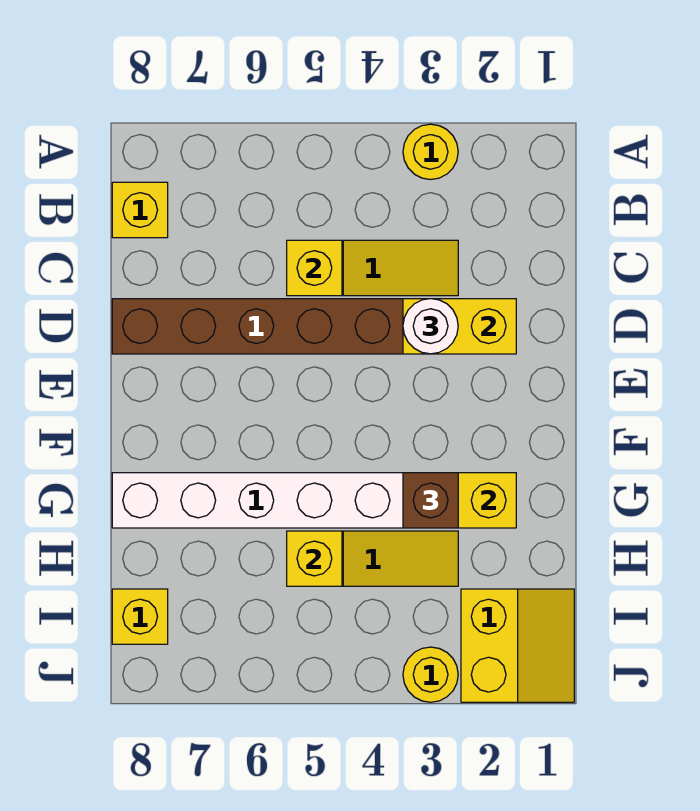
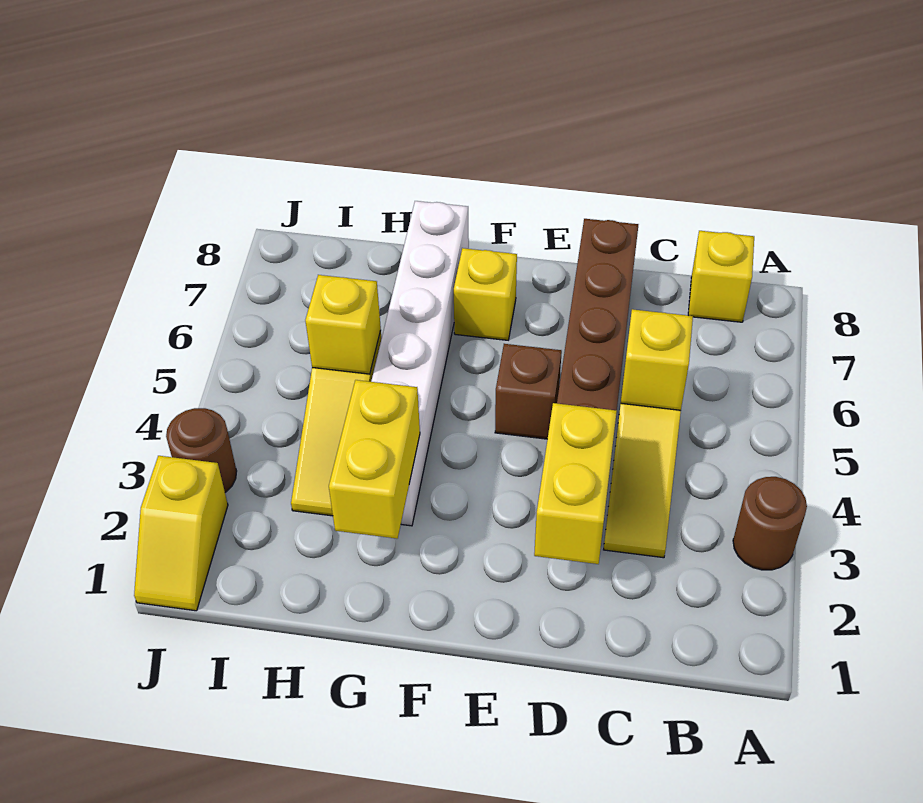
yellow 1x1 round brick [403,124,458,180] -> brown 1x1 round brick [733,477,807,570]
white 1x1 round brick [403,299,458,354] -> none
brown 1x1 brick [403,473,458,528] -> brown 1x1 brick moved to [495,344,562,439]
yellow 2x2 slope [461,589,574,702] -> yellow 1x2 slope [134,456,228,611]
yellow 1x1 brick [112,589,168,644] -> yellow 1x1 brick moved to [454,248,517,340]
yellow 1x1 round brick [403,647,458,702] -> brown 1x1 round brick [166,408,237,492]

